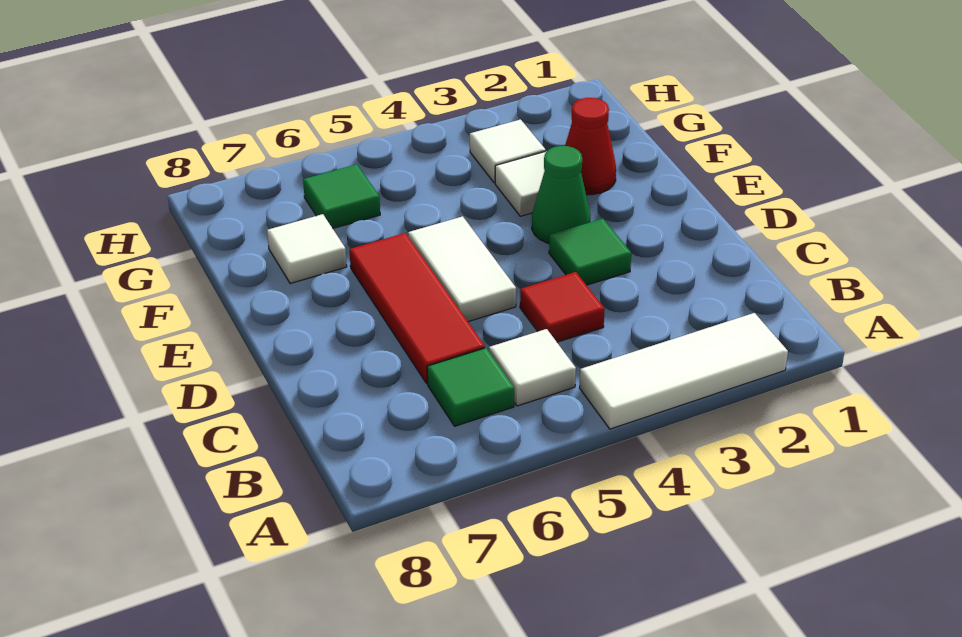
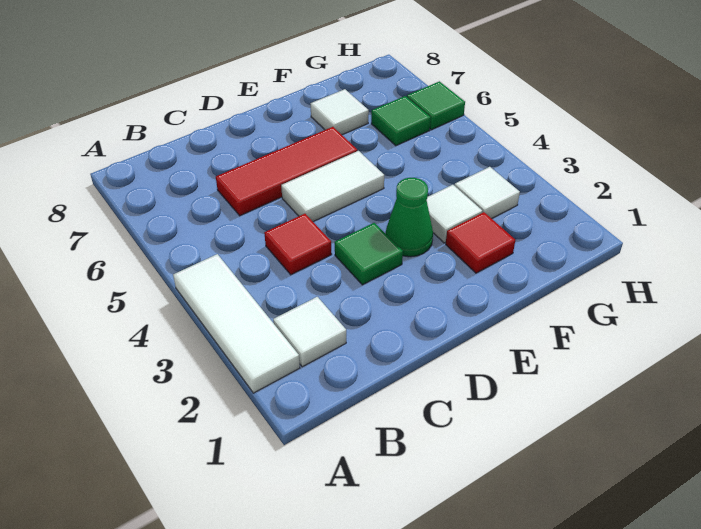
white 1x1 tile [489,329,576,406] -> white 1x1 tile moved to [273,297,346,367]
green 1x1 tile [427,348,514,426] -> green 1x1 tile moved to [407,81,465,130]
red 1x1 cone [565,98,616,195] -> red 1x1 tile [446,212,515,273]

